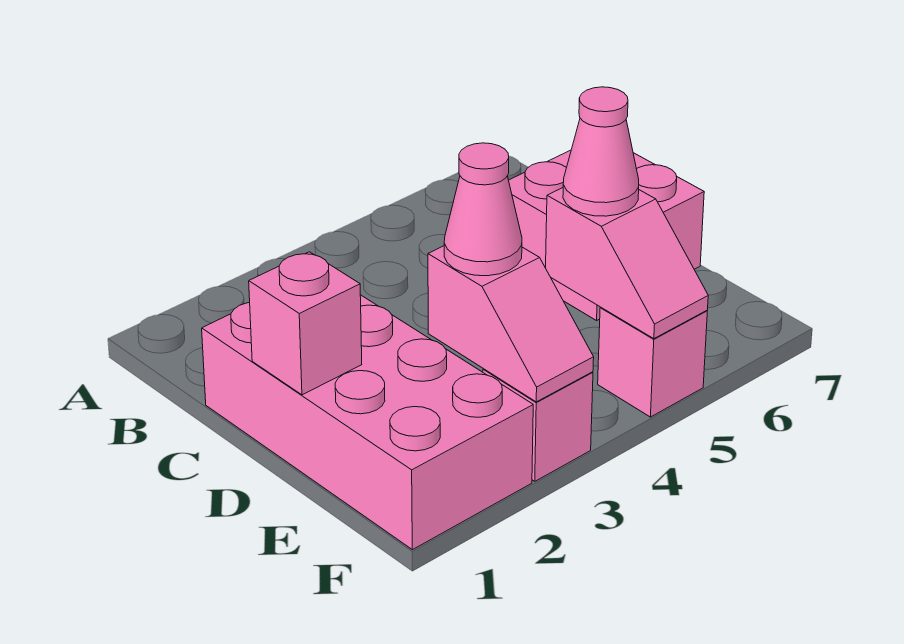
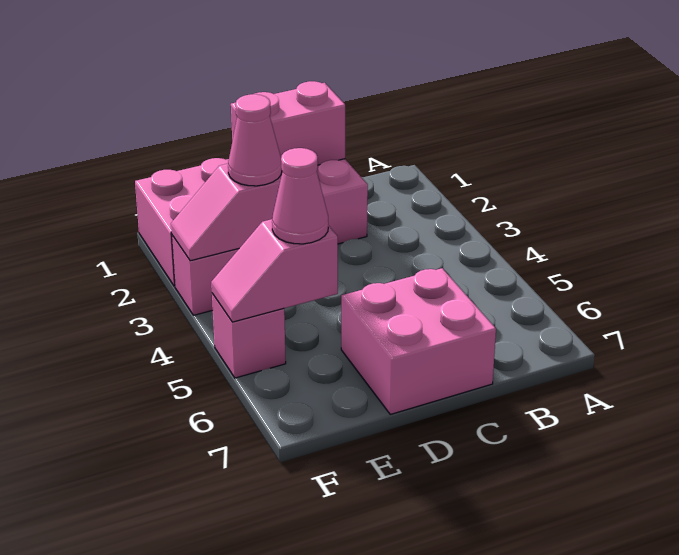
pink 1x1 brick [249,252,362,395] -> pink 1x2 brick [231,81,345,165]

